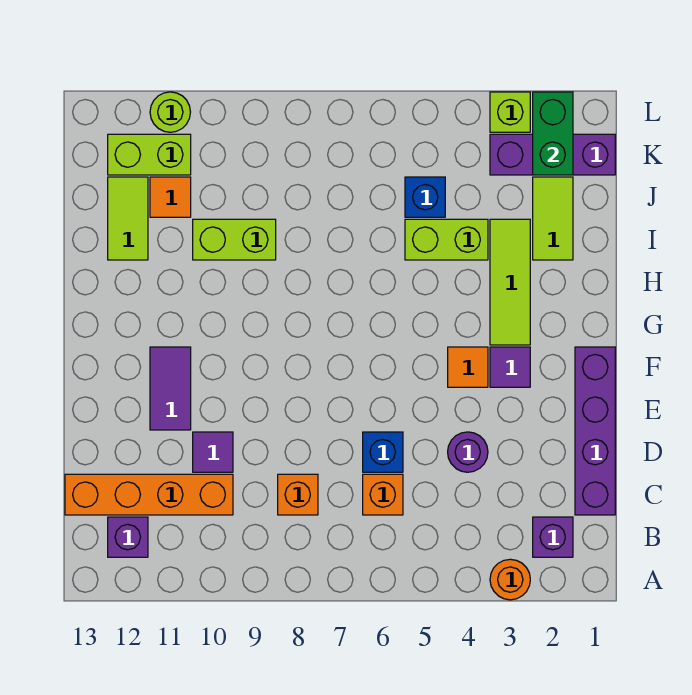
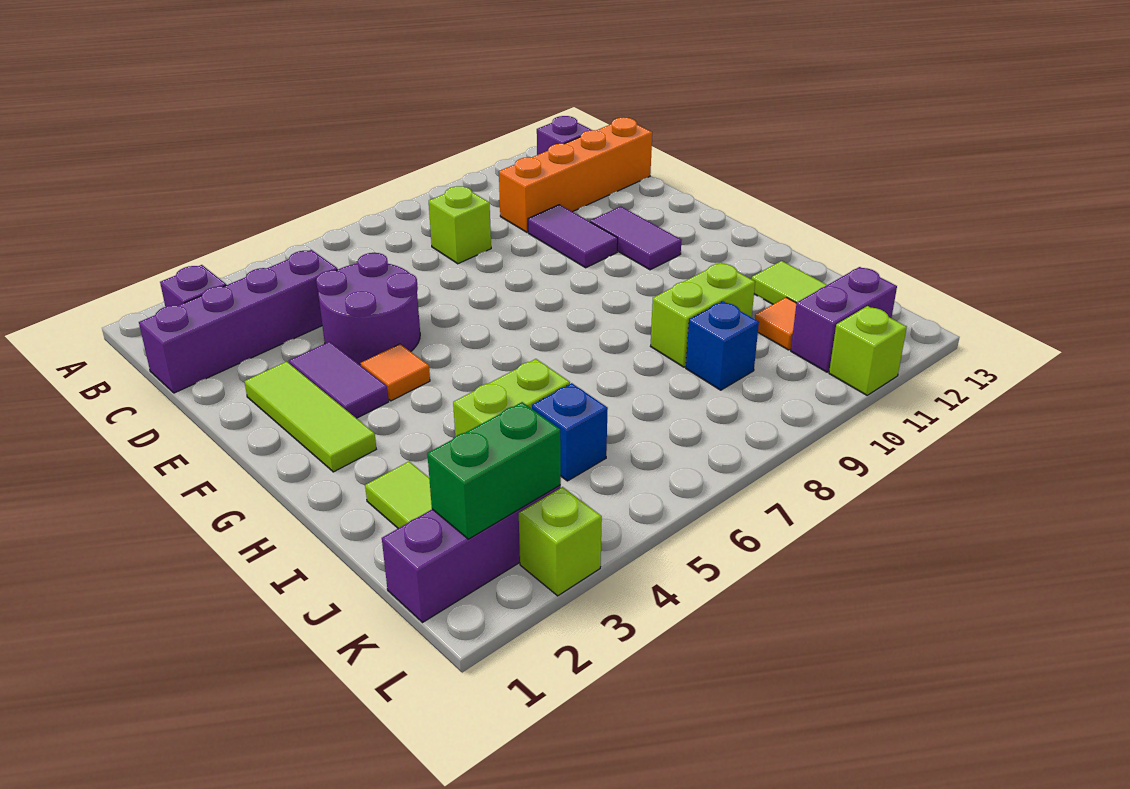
orange 1x1 round brick [490,559,530,600] -> none
purple 1x4 brick [575,347,615,515] -> purple 1x4 brick turned to [139,250,338,393]
orange 1x1 brick [363,474,403,515] -> none
orange 1x1 brick [278,474,318,515] -> lime 1x1 brick [429,186,491,264]
purple 1x1 round brick [448,432,488,472] -> purple 2x2 round brick [316,253,420,365]
blue 1x1 brick [363,432,403,472] -> blue 1x1 brick moved to [686,301,759,390]
purple 1x1 tile [193,432,233,472] -> purple 1x2 tile [528,205,618,268]
purple 1x1 tile [490,347,530,387] -> purple 1x2 tile [289,342,389,418]
lime 1x3 tile [490,219,530,345] -> lime 1x3 tile moved to [244,362,376,472]
green 1x2 brick [533,92,573,175] -> green 1x2 brick turned to [427,402,561,539]
lime 1x2 brick [108,134,191,175] -> purple 1x2 brick [791,267,897,372]
lime 1x1 round brick [150,92,190,132] -> lime 1x1 brick [829,306,907,395]

